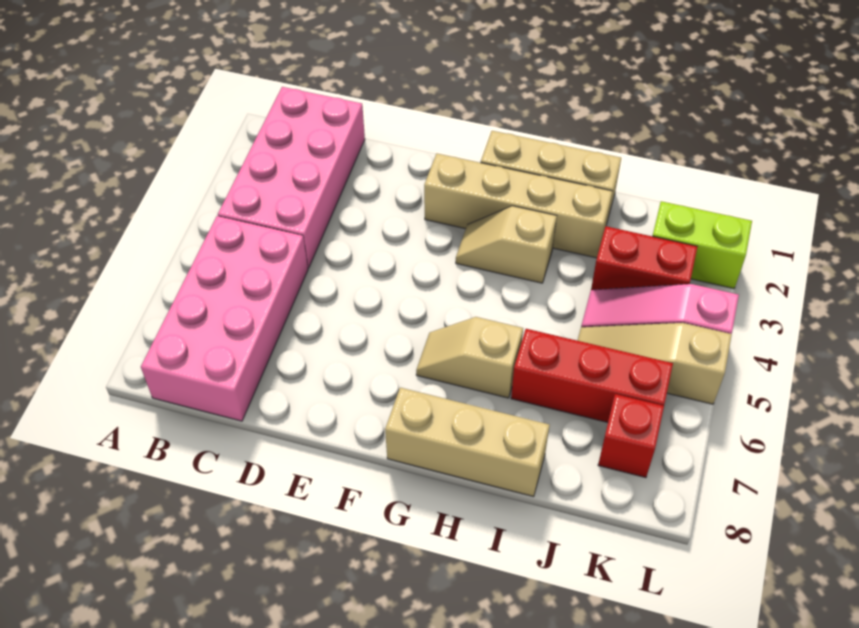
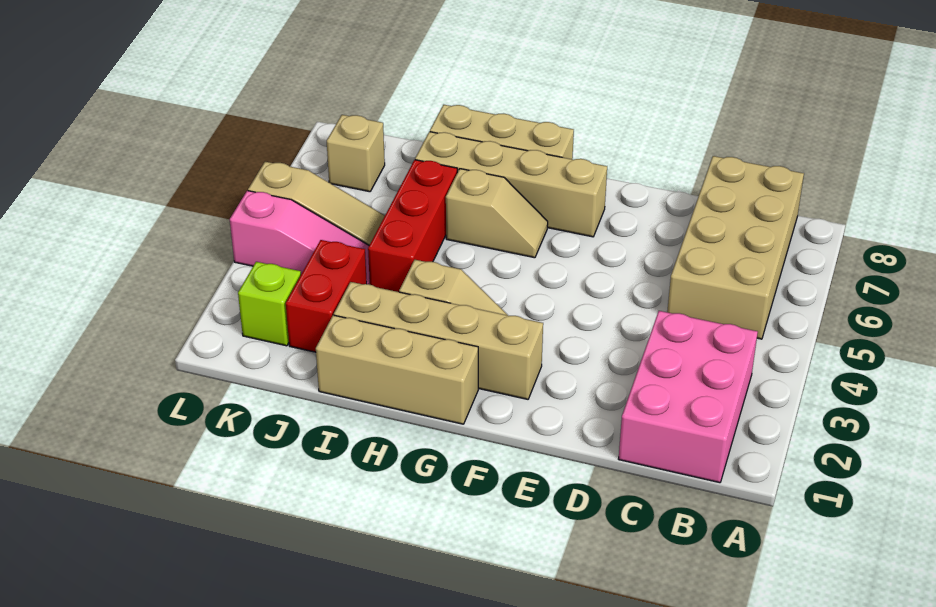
pink 2x4 brick [218,87,365,268] -> pink 2x3 brick [619,311,758,483]
pink 2x4 brick [141,216,308,421] -> tan 2x4 brick [667,156,804,339]
none -> tan 1x4 brick [415,132,607,237]
red 1x3 brick [511,329,673,422] -> red 1x3 brick turned to [368,160,457,292]
red 1x2 brick [591,226,697,290] -> red 1x2 brick turned to [286,240,367,352]
lime 1x2 brick [653,201,752,289] -> lime 1x1 brick [238,262,301,346]
red 1x1 brick [598,394,664,478] -> tan 1x1 brick [327,115,385,192]

